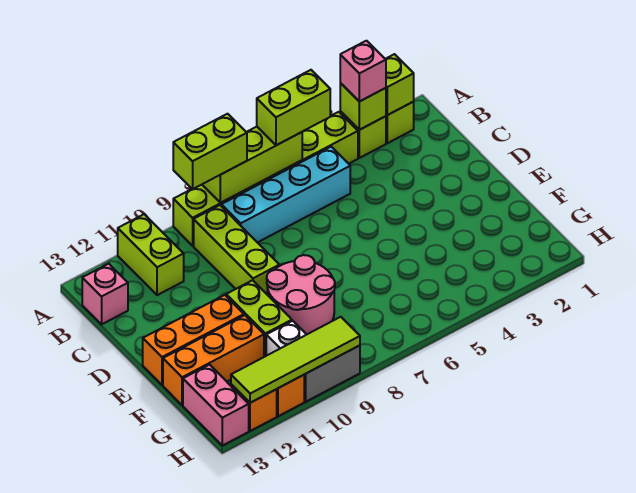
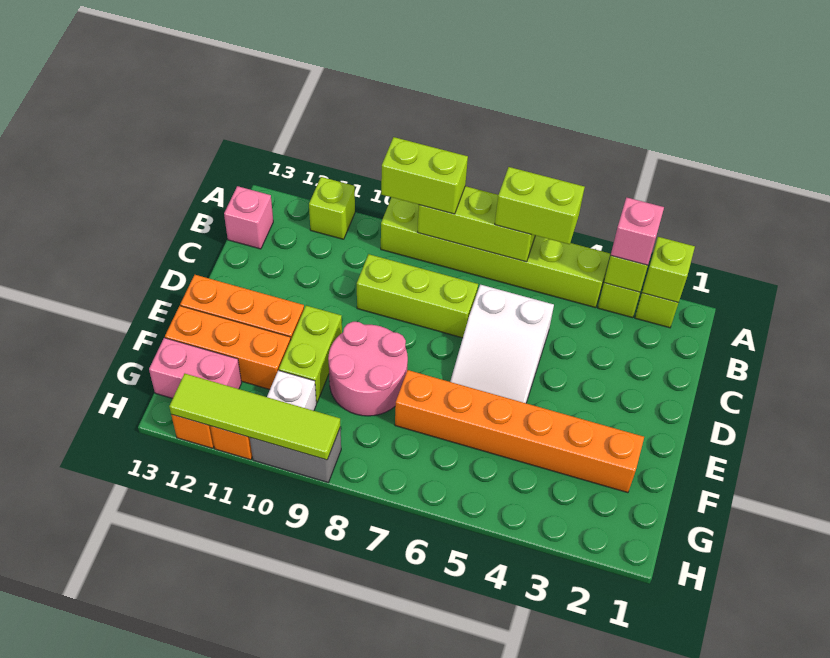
lime 1x2 brick [118,214,184,295] -> lime 1x1 brick [309,177,355,239]
cyan 1x4 brick [221,147,350,243] -> none
lime 1x3 brick [194,205,279,294] -> lime 1x3 brick turned to [357,254,478,338]
none -> white 2x3 slope [450,285,554,403]
none -> orange 1x6 brick [395,370,644,493]
pink 1x2 brick [183,365,249,446] -> pink 1x2 brick turned to [149,338,242,398]

